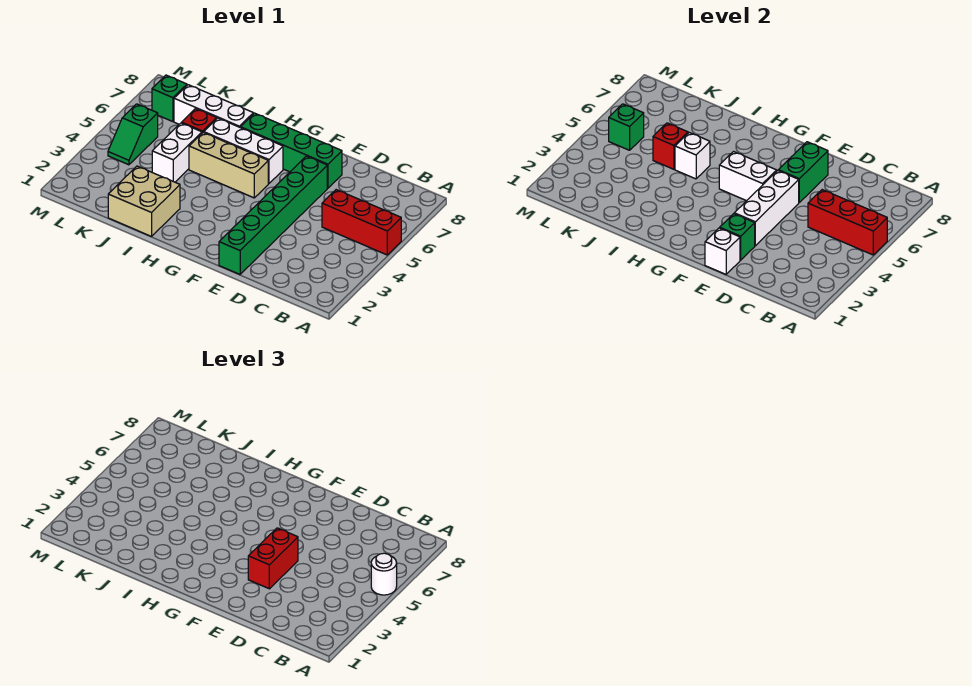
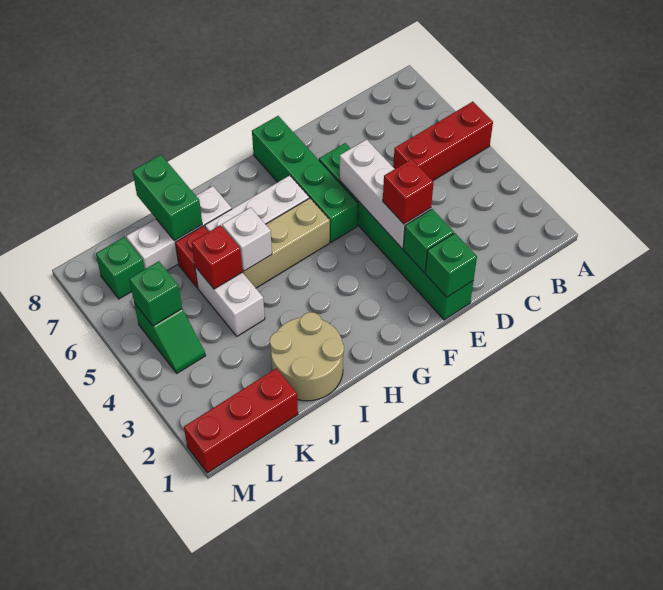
red 1x3 brick [808,190,887,255] -> red 1x3 brick moved to [184,368,298,473]
white 1x1 round brick [371,553,397,595] -> none
white 1x1 brick [705,228,740,274] -> green 1x1 brick [425,233,477,297]
red 1x2 brick [248,528,298,589] -> red 1x1 brick [383,159,434,224]
green 1x2 brick [778,142,828,202] -> green 1x2 brick moved to [133,155,202,241]
green 1x4 brick [241,113,342,188] -> green 1x4 brick turned to [252,116,358,242]
white 1x2 brick [719,152,777,201] -> none
tan 2x2 brick [108,166,180,236] -> tan 2x2 round brick [270,312,344,401]

